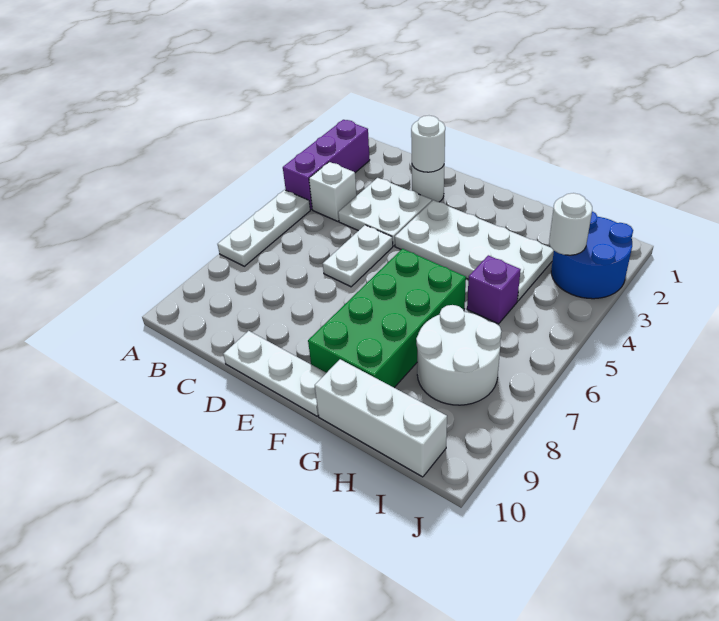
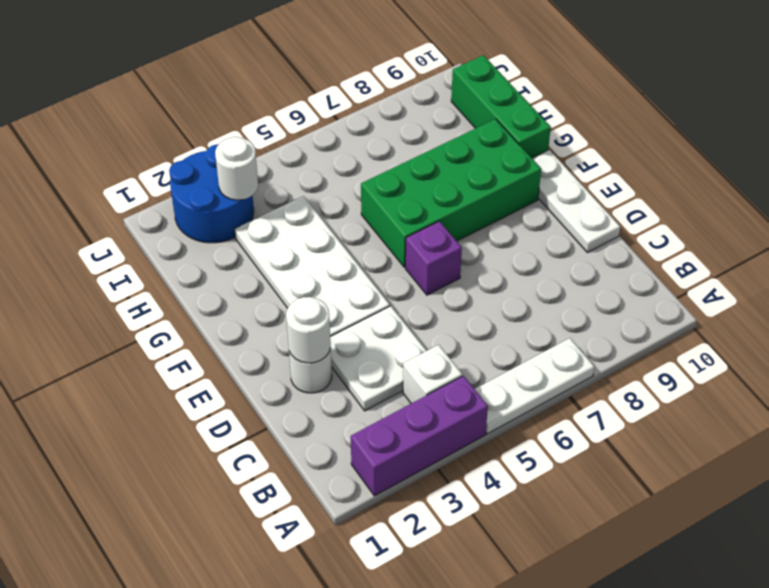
white 1x2 plate [323,225,393,287] -> none
white 1x3 brick [315,359,447,477] -> green 1x3 brick [451,55,551,158]
purple 1x1 brick [467,255,521,324] -> purple 1x1 brick moved to [405,221,462,295]
white 2x2 round brick [416,305,502,405] -> none

